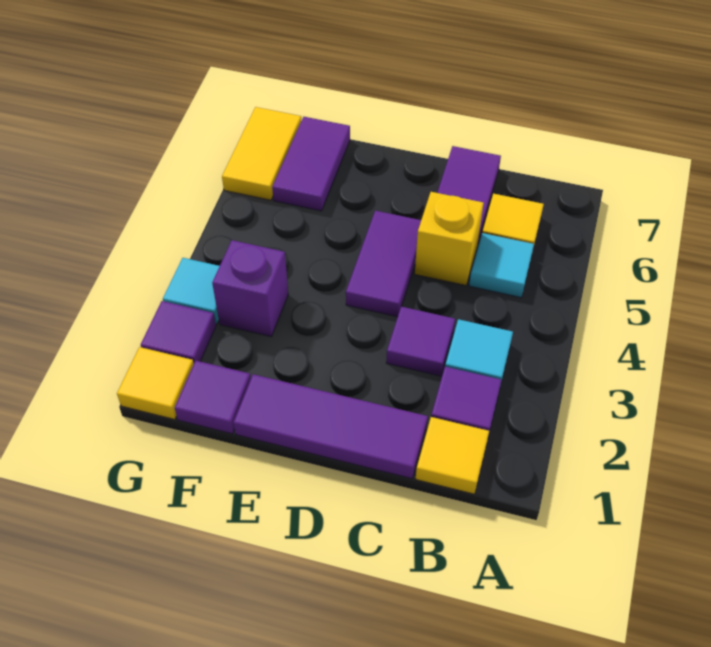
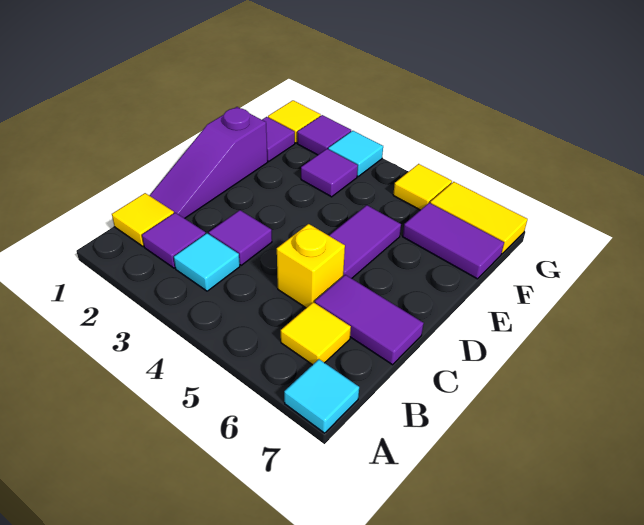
cyan 1x1 tile [469,233,534,298] -> cyan 1x1 tile moved to [284,359,359,433]
purple 1x3 tile [234,374,428,479] -> purple 1x3 slope [149,107,268,218]
purple 1x2 tile [346,211,421,317] -> purple 1x2 tile turned to [329,205,401,278]
purple 1x1 brick [212,240,288,336] -> purple 1x1 tile [301,149,358,197]
none -> yellow 1x1 tile [393,164,452,210]

